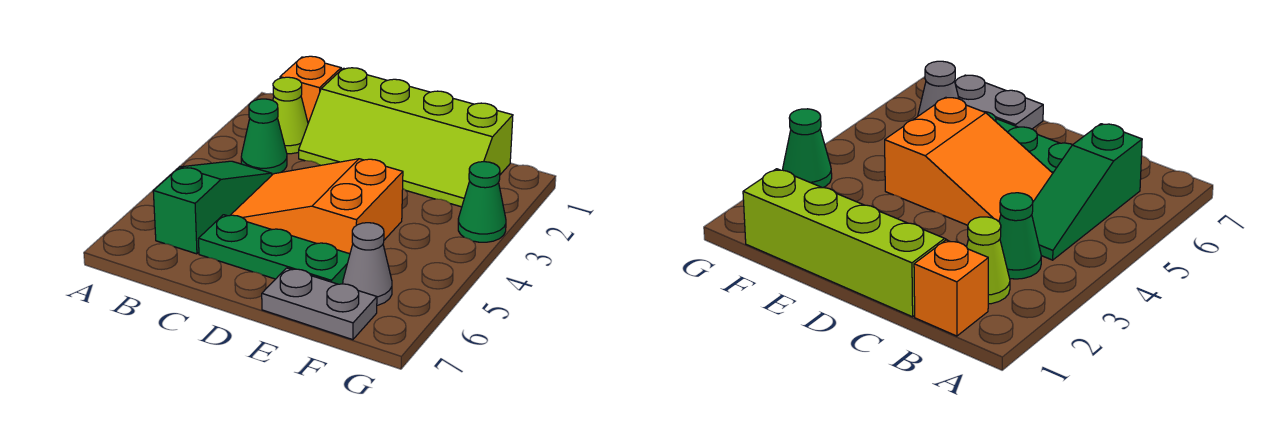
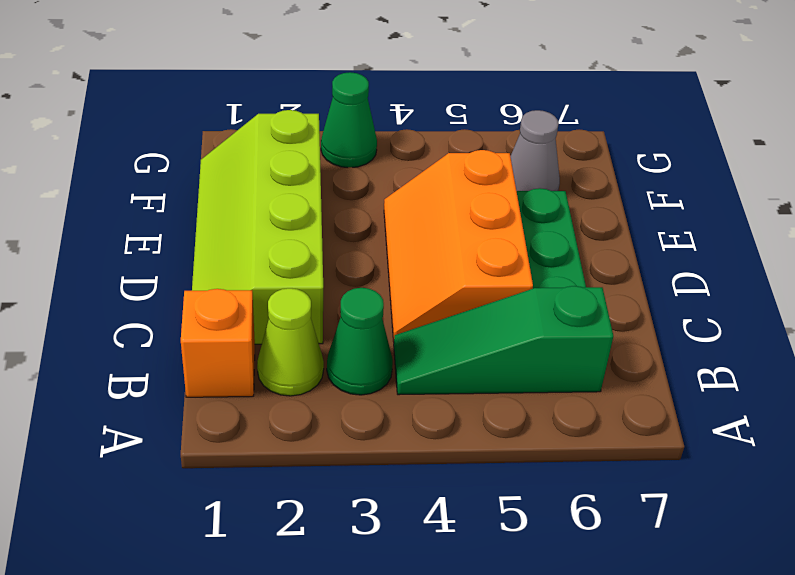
lime 2x4 slope [299,68,513,207] -> lime 2x4 slope turned to [192,110,323,344]
orange 2x3 slope [231,159,403,254] -> orange 2x3 slope turned to [384,150,533,341]
grey 1x2 plate [262,268,377,340] -> none

